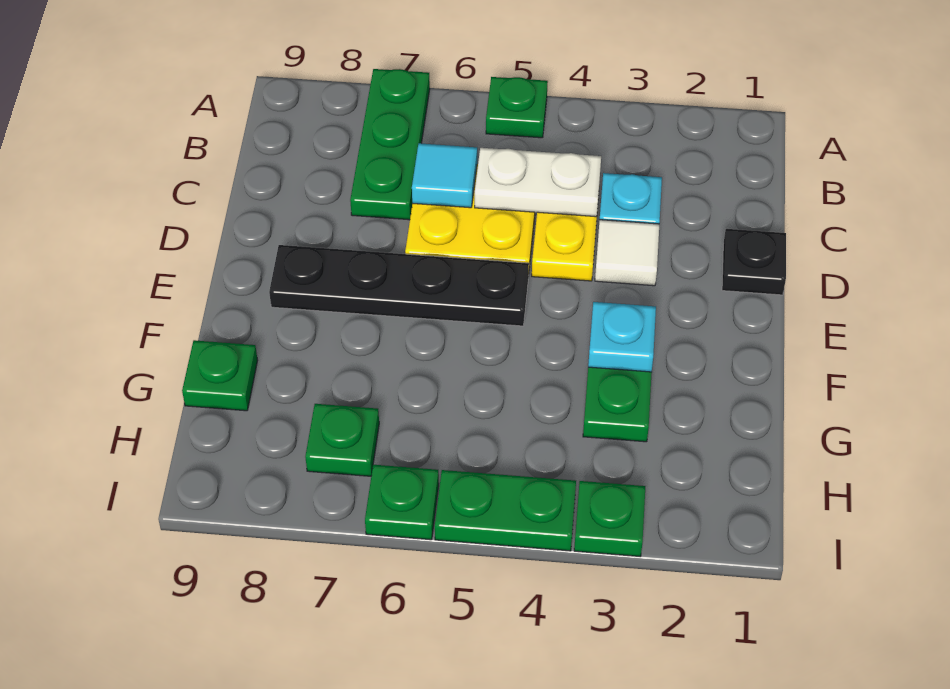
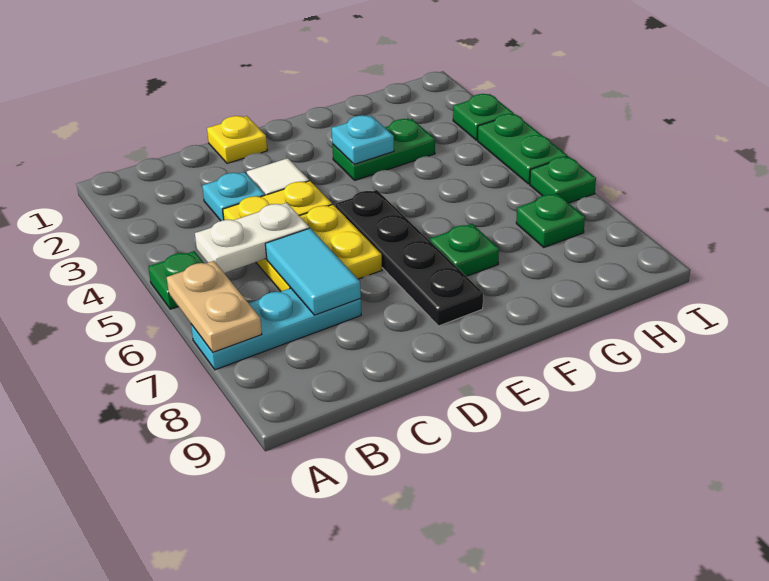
none -> tan 1x2 plate [167,261,262,352]
green 1x3 plate [350,69,430,220] -> cyan 1x3 plate [191,288,361,370]
white 1x2 plate [475,148,601,217] -> white 1x2 plate turned to [195,203,309,273]
cyan 1x1 tile [412,143,477,208] -> cyan 1x2 tile [265,228,361,315]
black 1x1 plate [722,229,786,295] -> yellow 1x1 plate [207,116,267,163]
green 1x1 plate [182,340,258,411] -> green 1x1 plate moved to [430,224,499,276]

